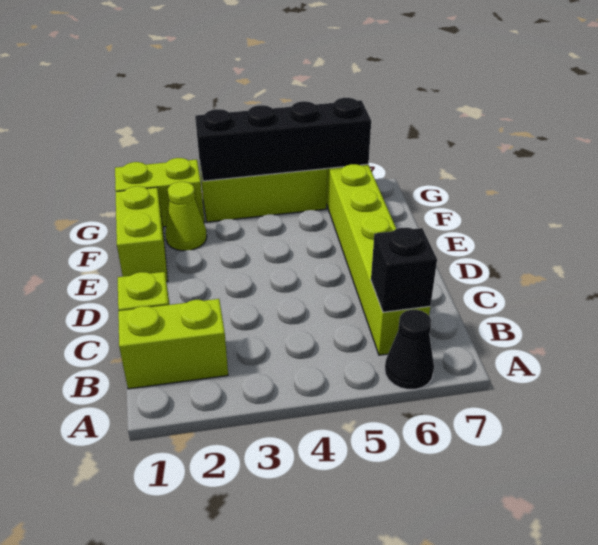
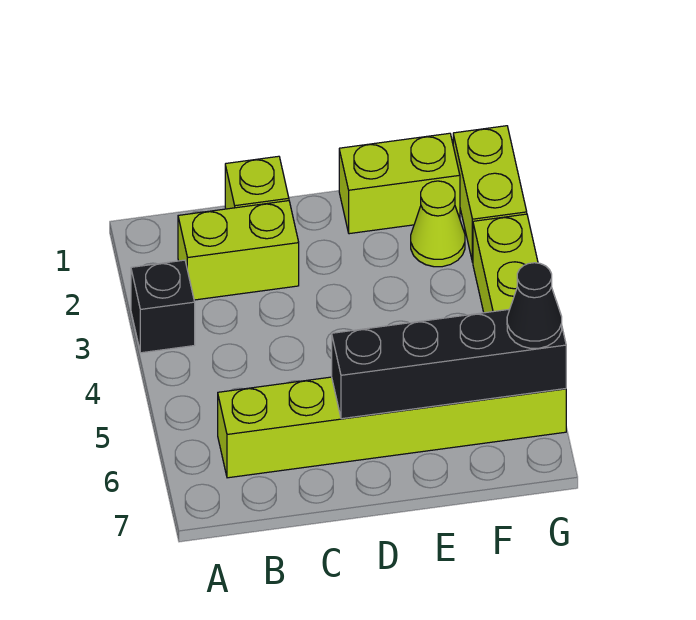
black 1x1 cone [385,310,434,389] -> black 1x1 cone moved to [507,263,562,348]
lime 1x2 brick [118,299,228,389] -> lime 1x2 brick turned to [178,201,299,300]
black 1x1 brick [371,228,437,312] -> black 1x1 brick moved to [131,260,195,353]
black 1x4 brick [195,98,371,181] -> black 1x4 brick turned to [332,309,566,419]

